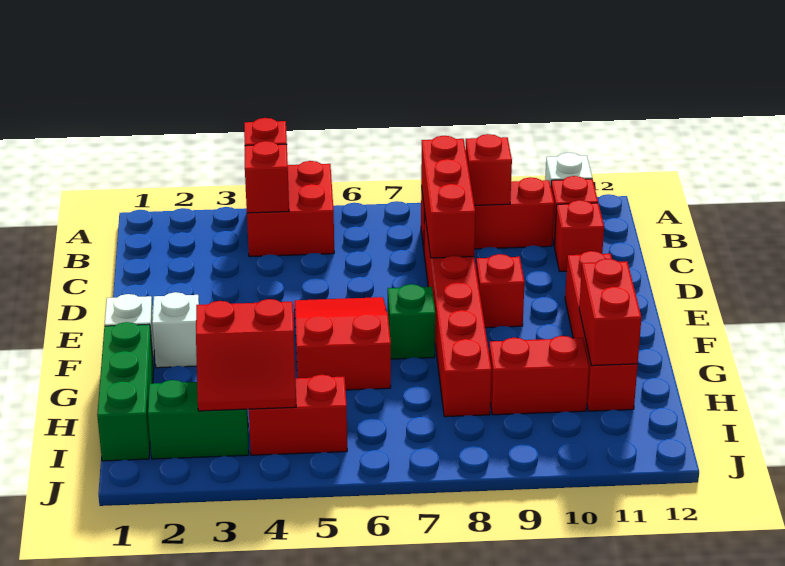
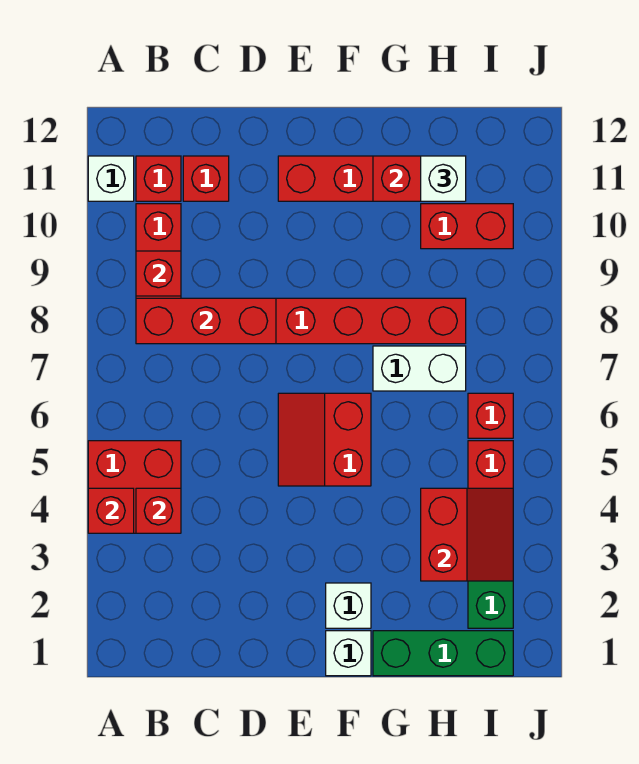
red 2x3 slope [295,297,391,390] -> red 2x2 slope [278,393,371,486]
red 1x1 brick [476,254,525,328] -> red 1x1 brick moved to [468,393,513,438]
green 1x1 brick [388,284,435,359] -> none
none -> white 1x2 brick [373,346,466,391]
red 1x2 brick [489,336,589,415] -> red 1x2 brick turned to [421,204,513,249]
none -> white 1x1 brick [421,156,466,201]

